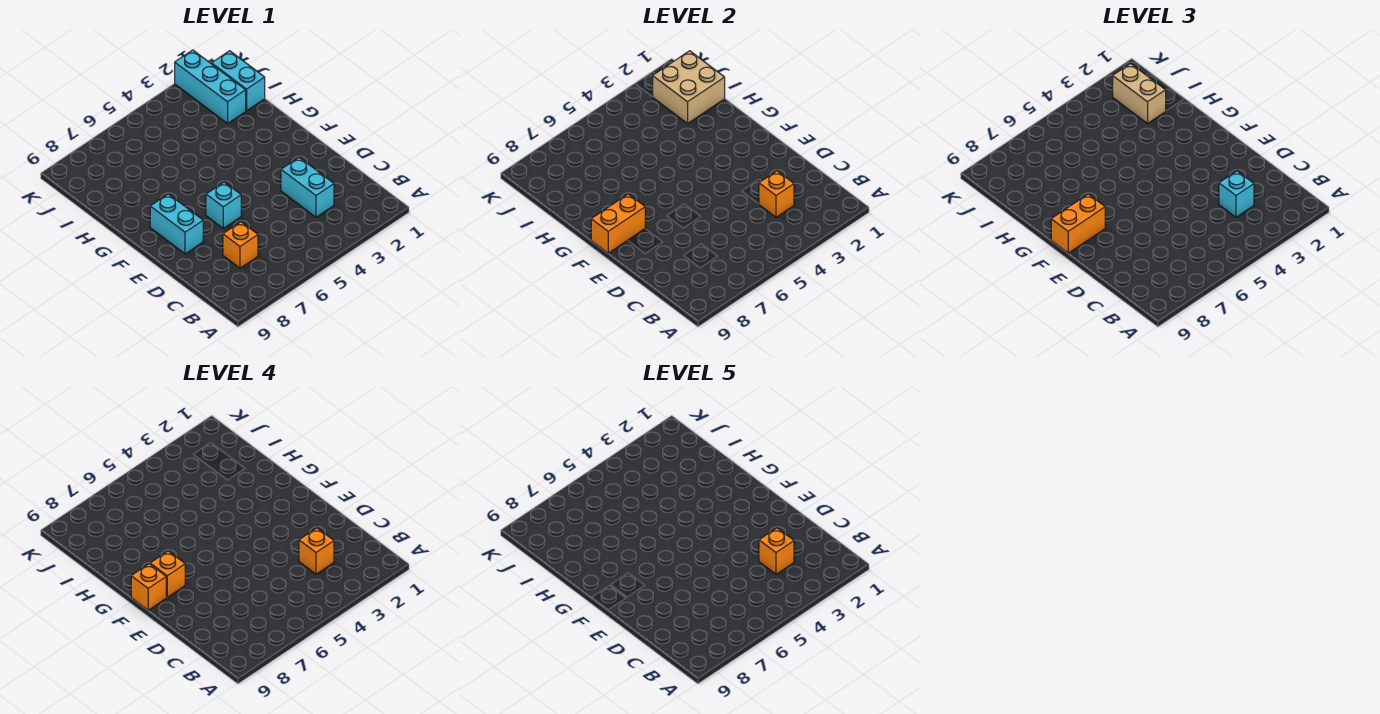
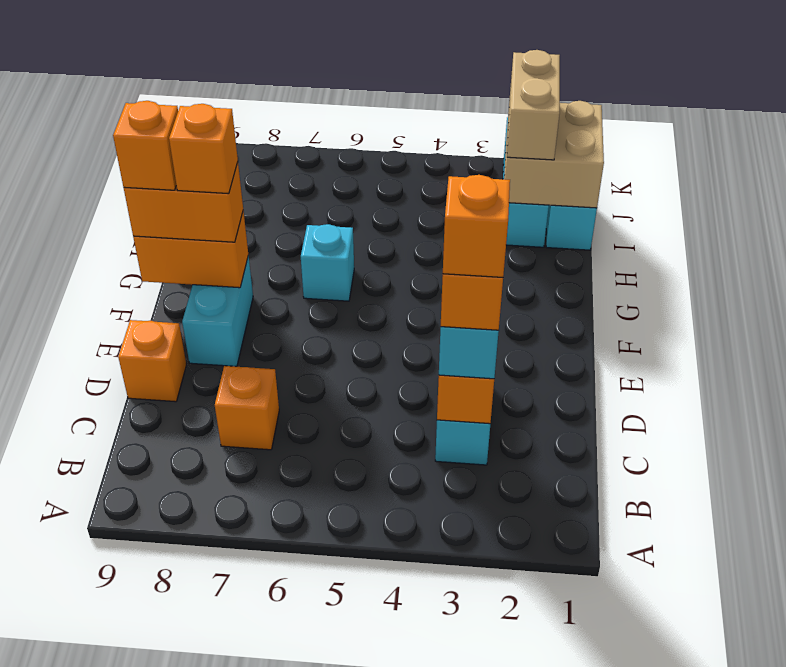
none -> orange 1x1 brick [118,320,186,402]
cyan 1x1 brick [206,182,241,228] -> cyan 1x1 brick moved to [301,224,354,301]

